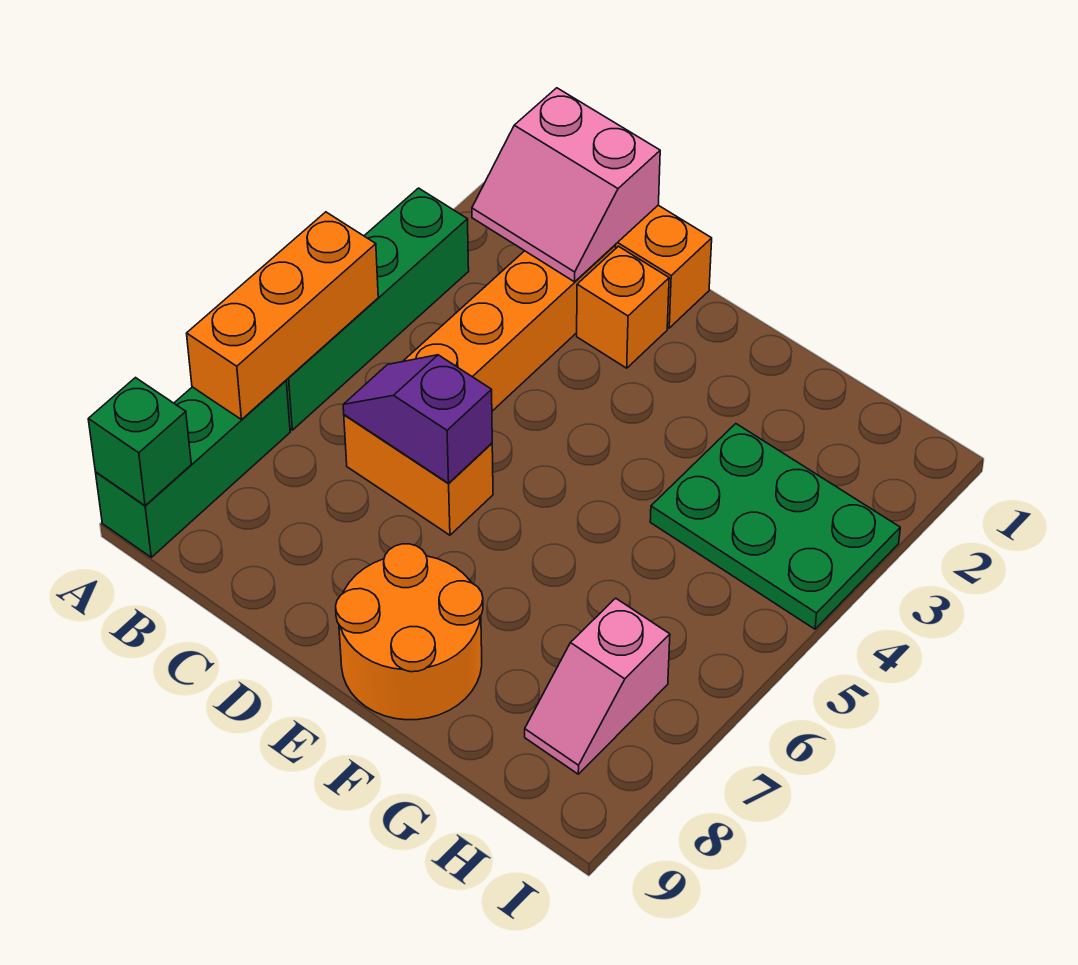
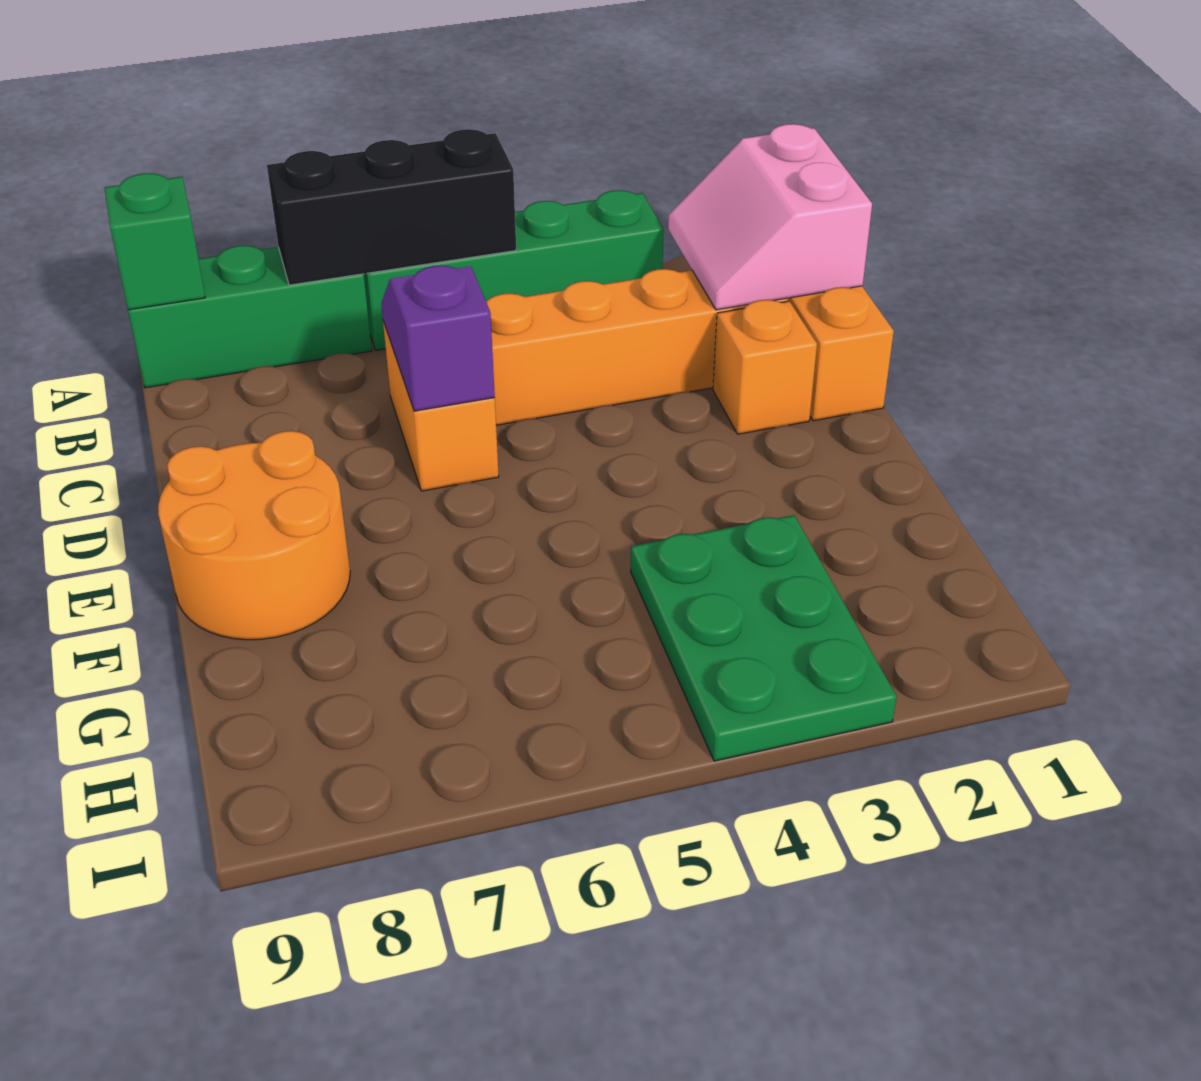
orange 1x3 brick [187,212,378,420] -> black 1x3 brick [267,129,516,285]
pink 1x2 slope [525,598,670,774] -> none

